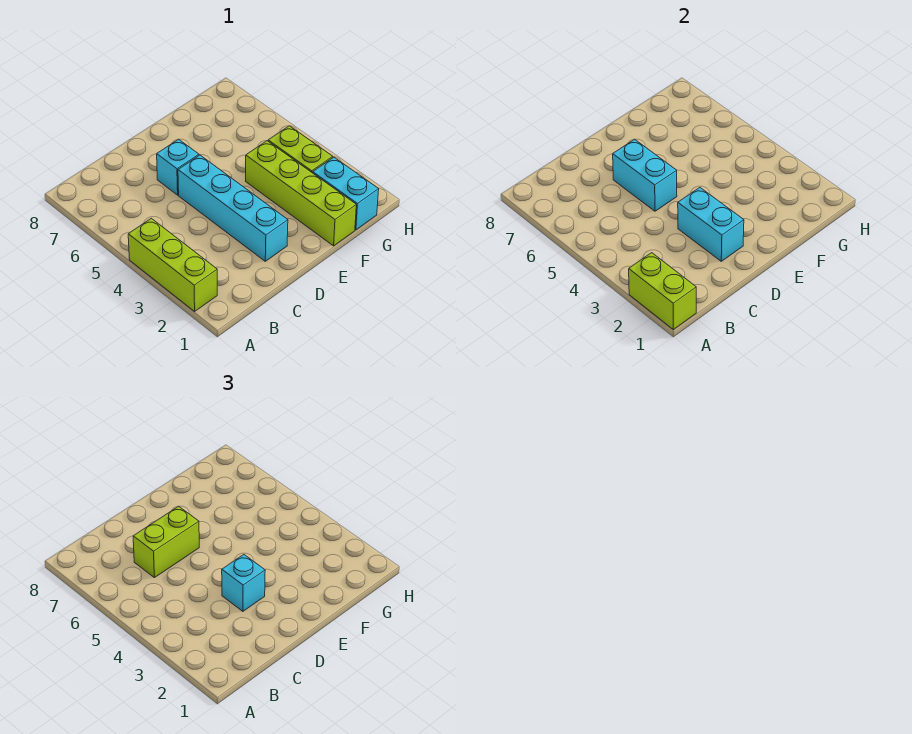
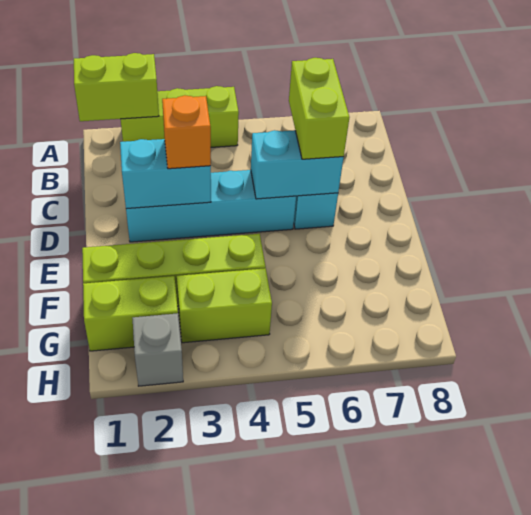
cyan 1x1 brick [222,555,265,611] -> orange 1x1 brick [162,95,211,169]
cyan 1x2 brick [313,157,379,230] -> lime 1x2 brick [83,276,178,351]
none -> grey 1x1 brick [133,313,183,386]

